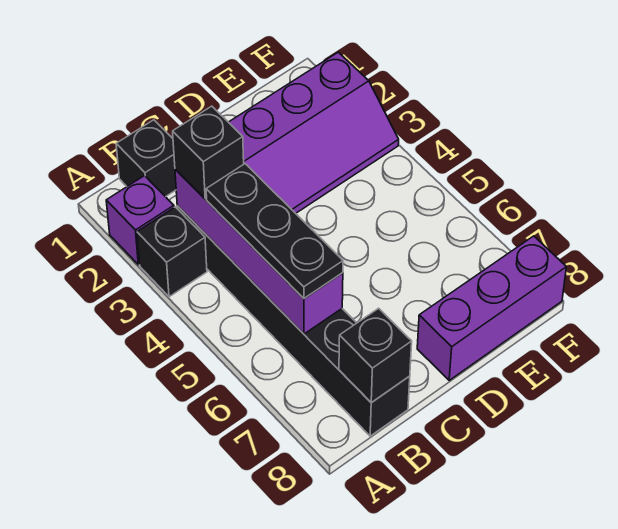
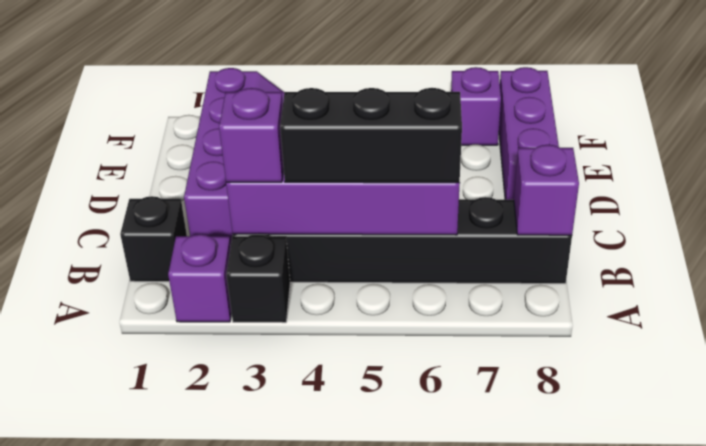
black 1x1 brick [173,106,244,199] -> purple 1x1 brick [219,88,284,182]
black 1x3 plate [206,164,343,298] -> black 1x3 brick [280,88,462,183]
black 1x1 brick [339,308,412,403] -> purple 1x1 brick [514,145,579,235]
none -> purple 1x1 brick [451,67,501,145]

